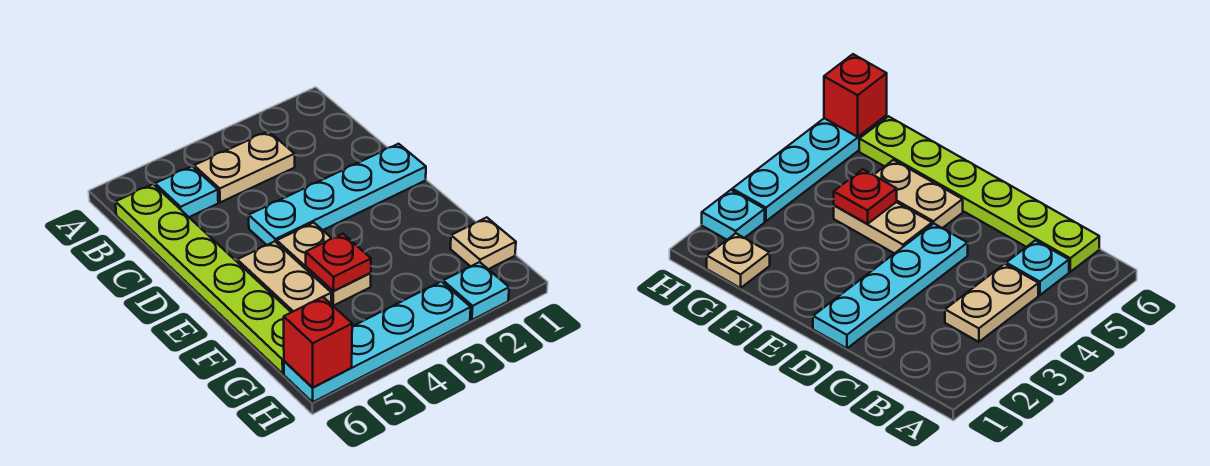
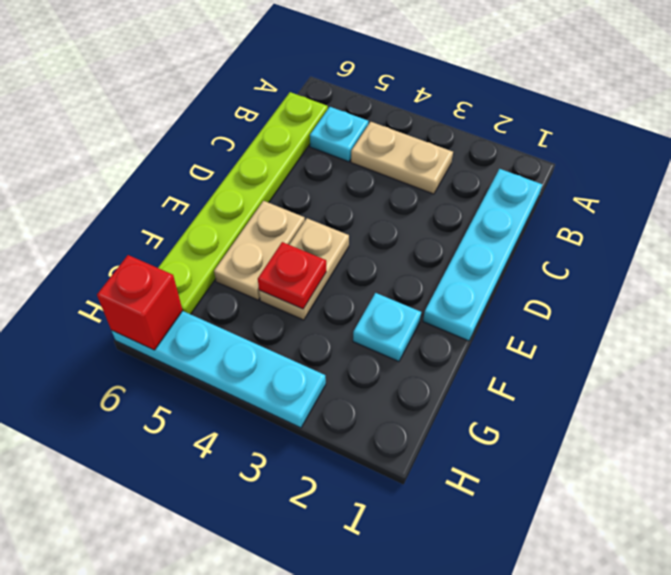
cyan 1x4 plate [249,144,426,245] -> cyan 1x4 plate turned to [423,169,542,341]
tan 1x1 plate [450,217,516,269] -> none
cyan 1x1 plate [443,262,509,320] -> cyan 1x1 plate moved to [353,293,421,362]

